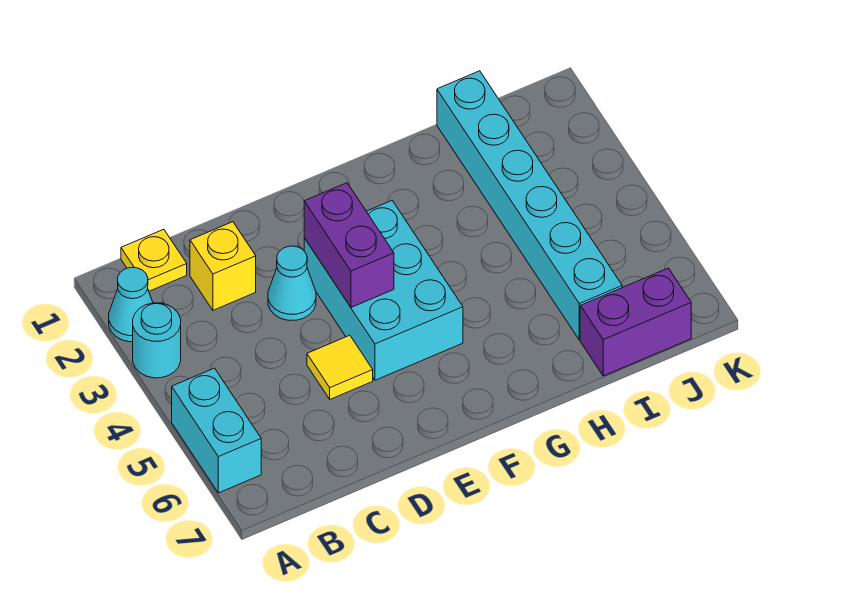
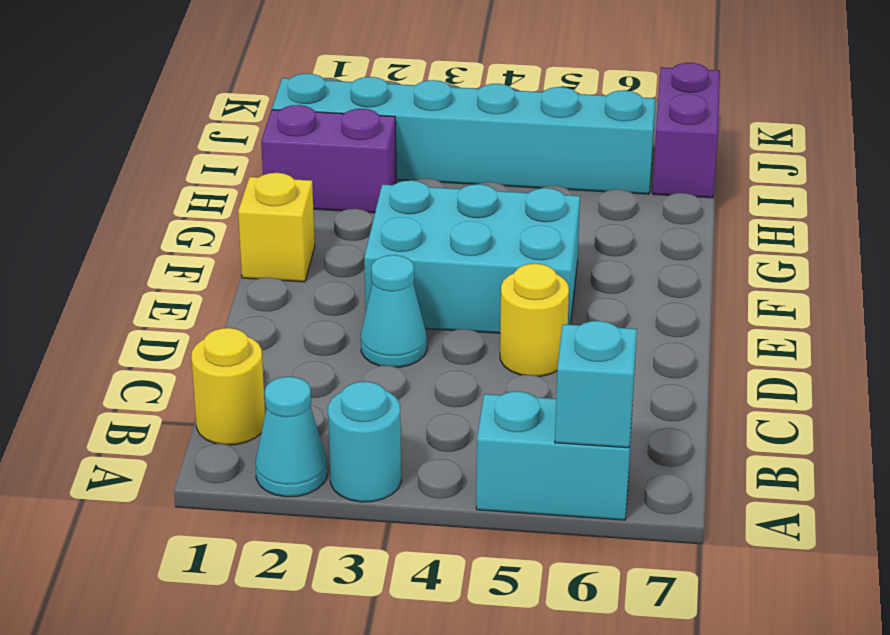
none -> cyan 1x1 brick [555,321,637,448]
yellow 1x1 plate [121,229,187,291] -> yellow 1x1 round brick [191,328,265,445]
yellow 1x1 brick [190,222,256,310] -> yellow 1x1 brick moved to [238,173,315,282]
yellow 1x1 tile [307,335,373,399] -> yellow 1x1 round brick [500,264,569,376]
purple 1x2 brick [304,183,394,307] -> purple 1x2 brick moved to [261,105,396,213]

